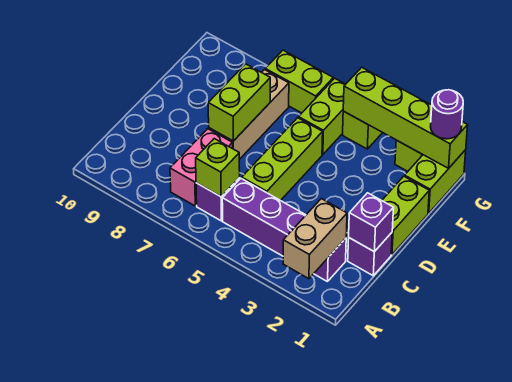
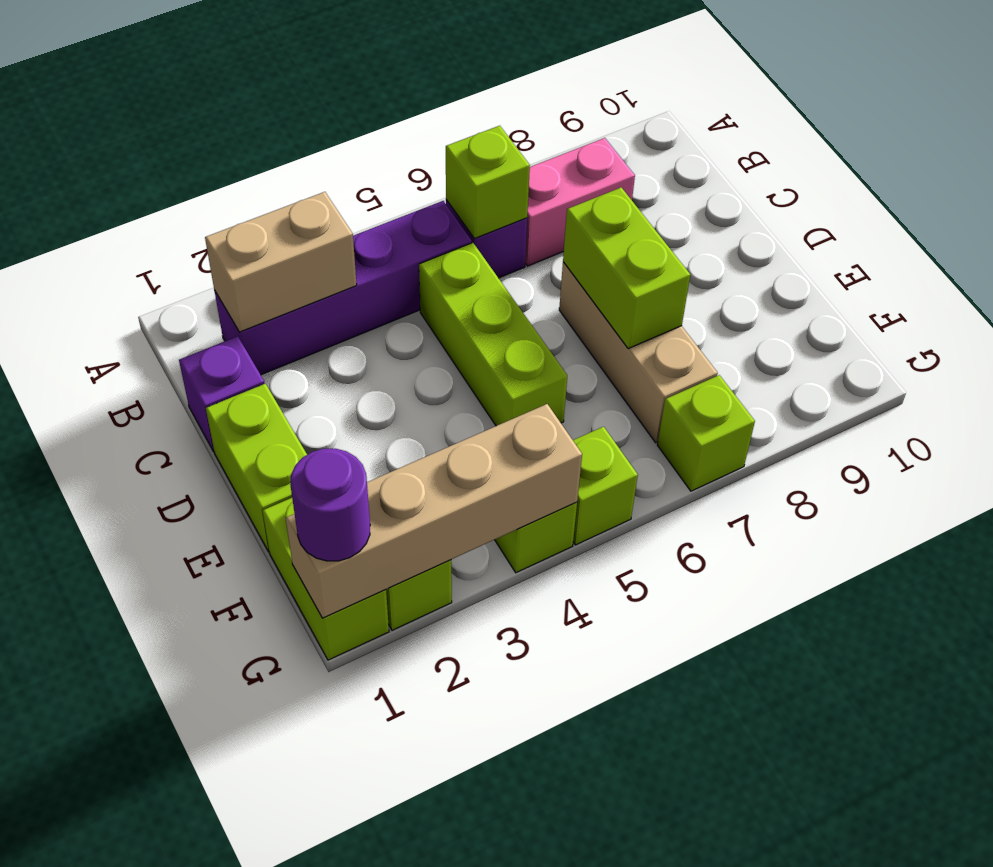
tan 1x2 brick [283,199,347,279] -> tan 1x2 brick turned to [205,192,357,332]
pink 1x2 brick [170,129,233,206] -> pink 1x2 brick turned to [525,138,635,266]
purple 1x1 brick [349,193,394,252] -> none
lime 1x2 brick [299,78,346,155] -> lime 1x1 brick [573,427,638,545]
lime 1x4 brick [343,67,468,168] -> tan 1x4 brick [286,404,582,618]
lime 1x2 brick [265,50,333,113] -> lime 1x1 brick [657,375,755,491]

